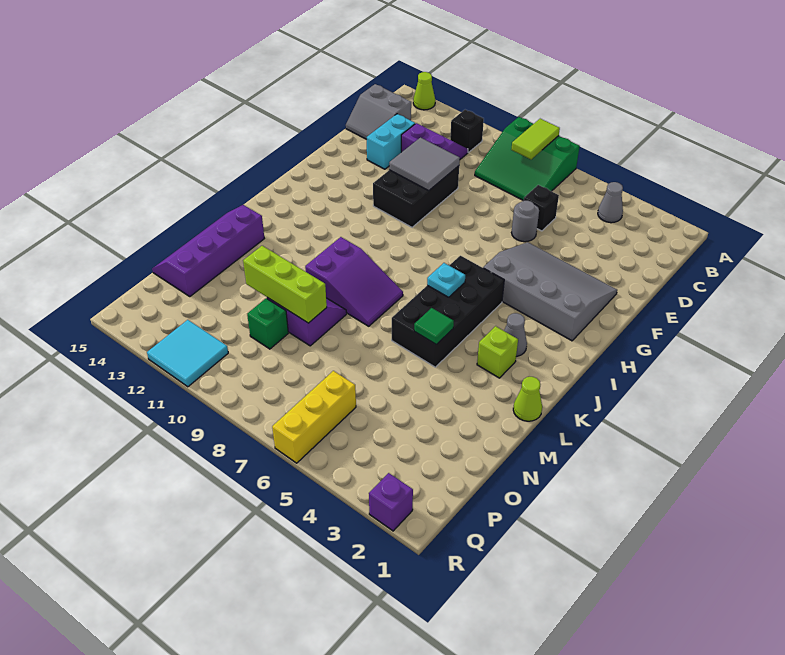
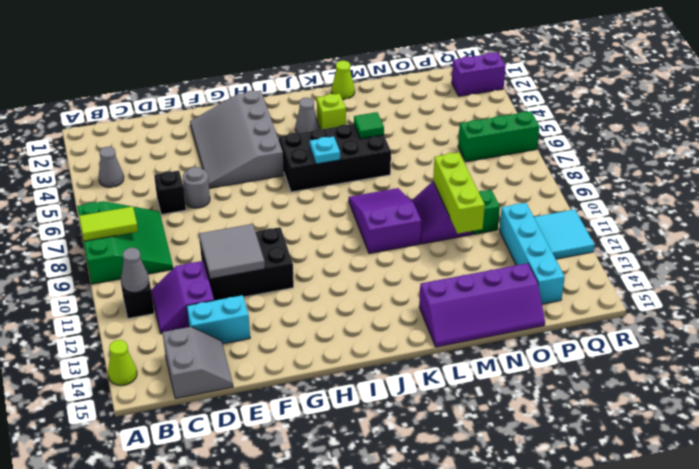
none -> grey 1x1 cone [121,248,149,292]
yellow 1x3 brick [272,371,356,463] -> green 1x3 brick [458,111,539,162]
none -> cyan 1x4 brick [499,203,565,304]
purple 1x1 brick [369,473,413,531] -> purple 1x2 brick [452,53,506,96]

